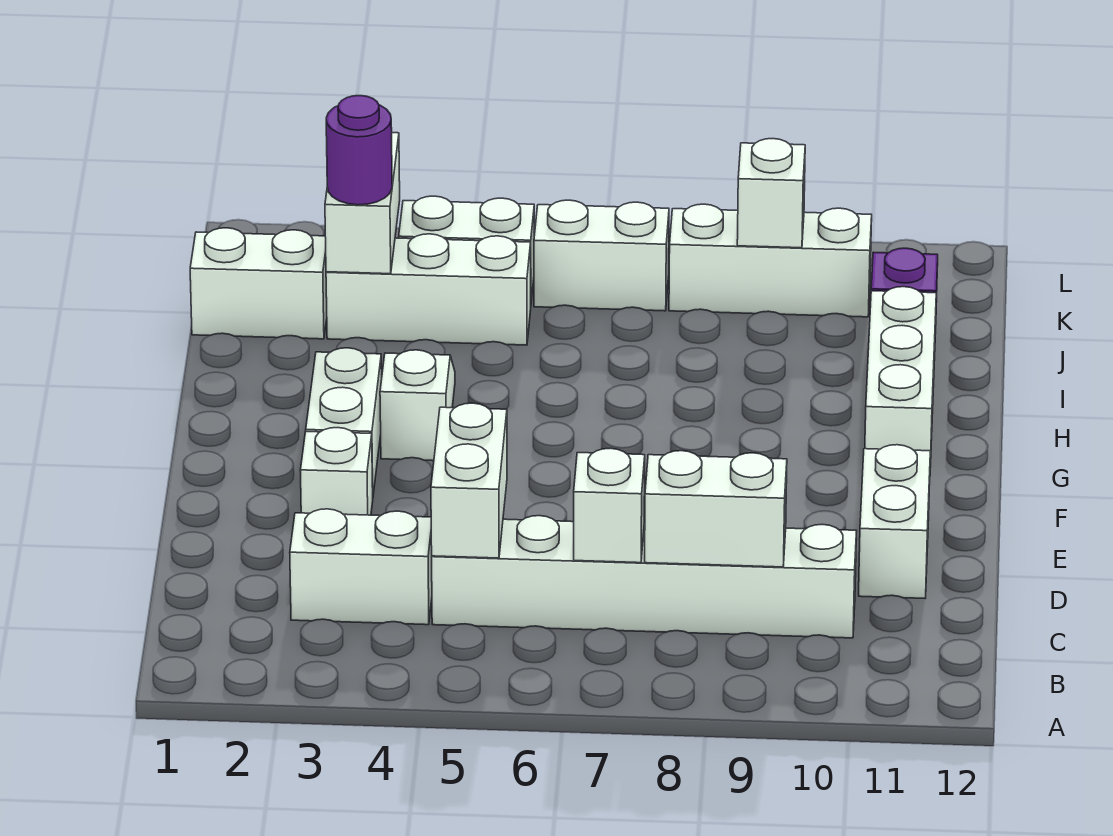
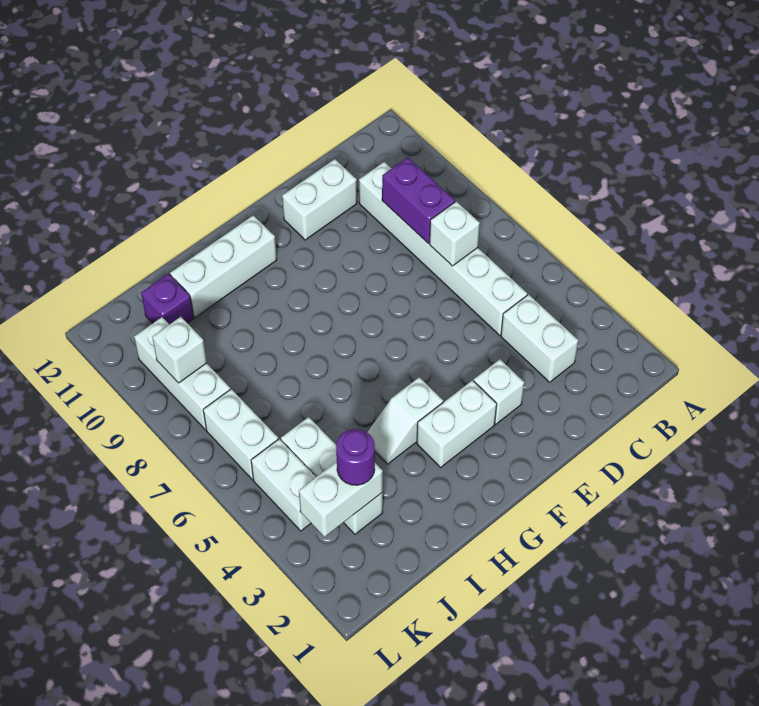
white 1x2 brick [431,403,507,558] -> none
white 1x2 brick [645,451,787,567] -> purple 1x2 brick [382,158,455,243]
white 1x2 brick [190,228,327,339] -> none

